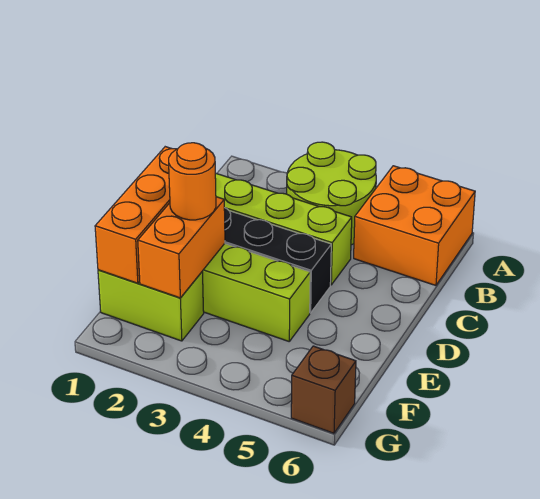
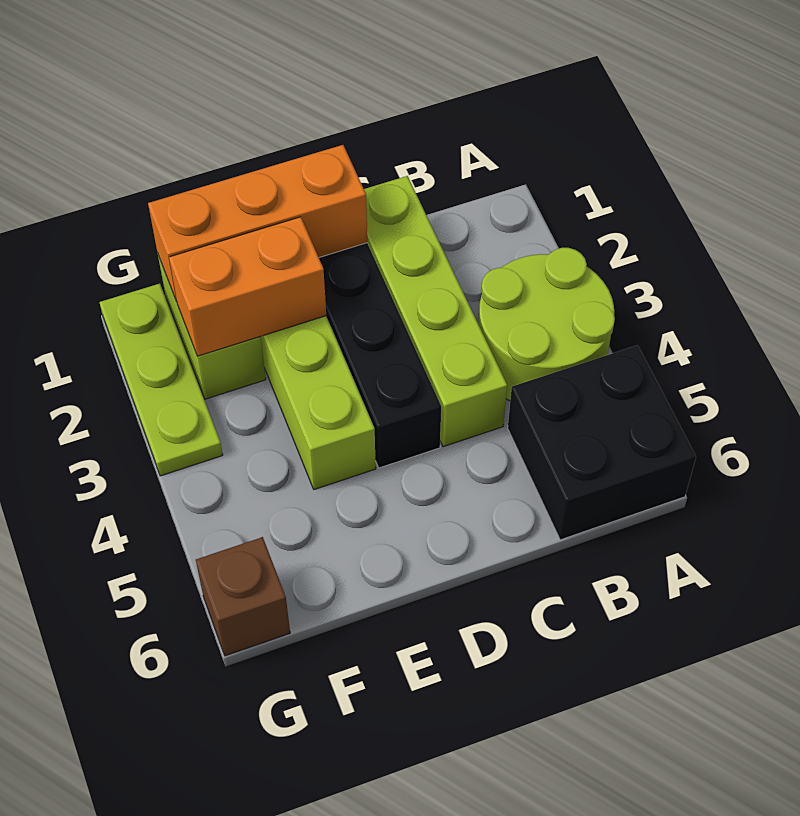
orange 2x2 brick [354,166,475,285] -> black 2x2 brick [508,345,696,540]
orange 1x1 round brick [169,143,216,220] -> none
none -> lime 1x3 plate [99,284,223,476]

